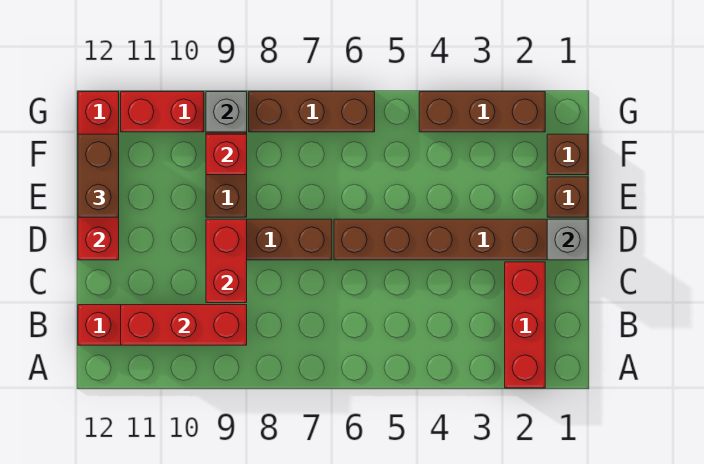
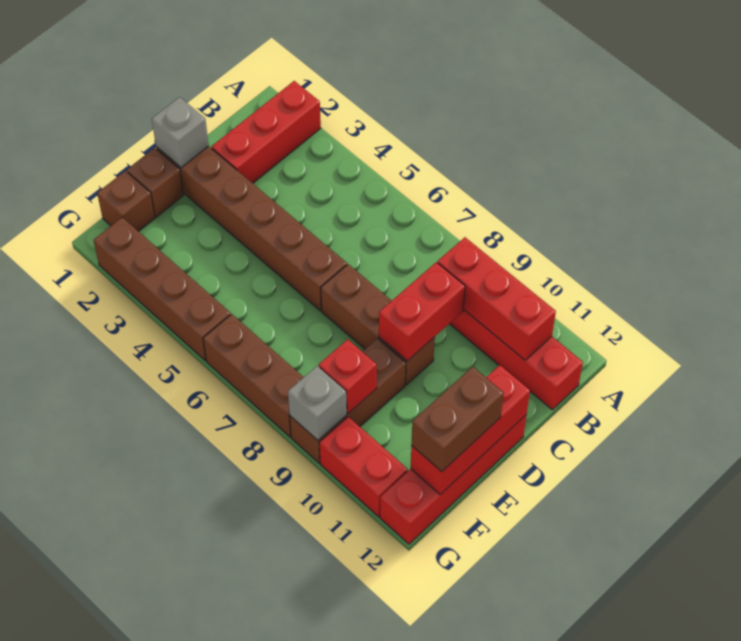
brown 1x3 brick [419,92,545,132] -> brown 1x4 brick [94,217,231,361]

